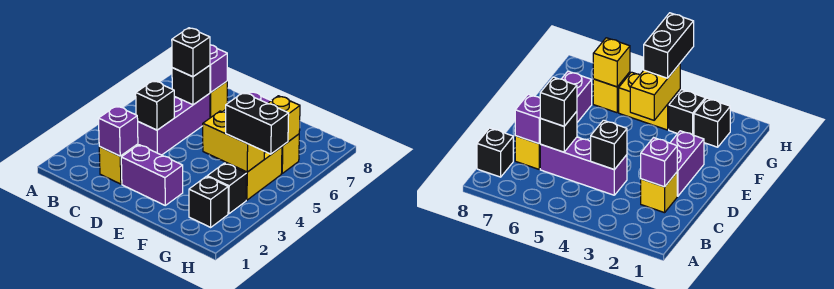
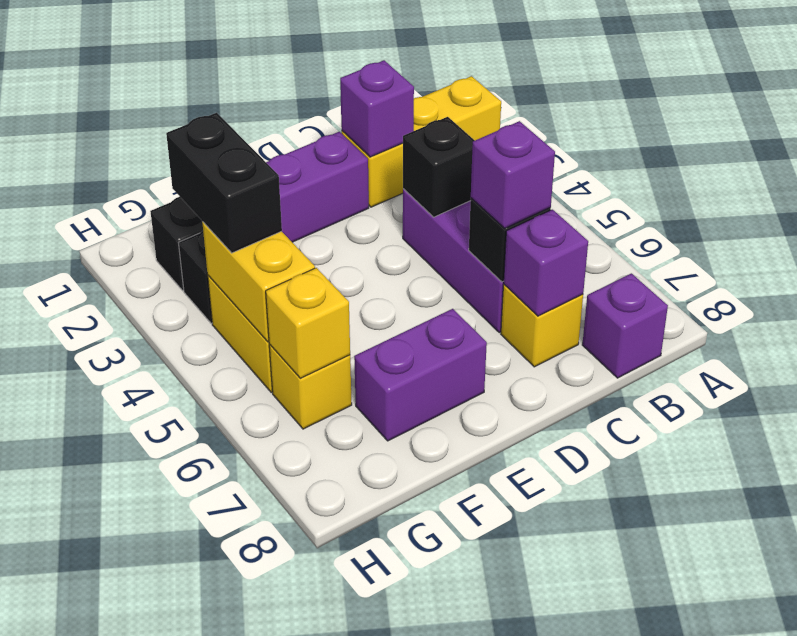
black 1x1 brick [477,128,513,177] -> purple 1x1 brick [582,273,668,378]
yellow 1x1 brick [99,144,138,184] -> yellow 1x3 brick [342,76,501,207]
black 1x1 brick [172,28,210,77] -> purple 1x1 brick [471,121,555,228]
yellow 1x2 brick [203,111,264,172] -> yellow 1x2 brick turned to [202,222,315,342]
black 1x2 brick [226,93,289,154] -> black 1x2 brick turned to [166,113,282,253]

